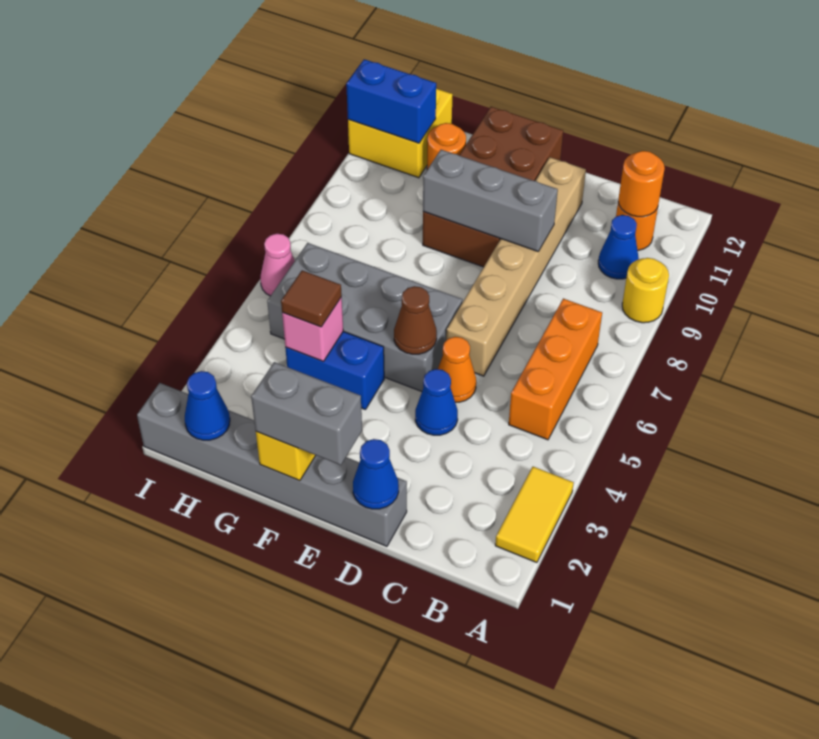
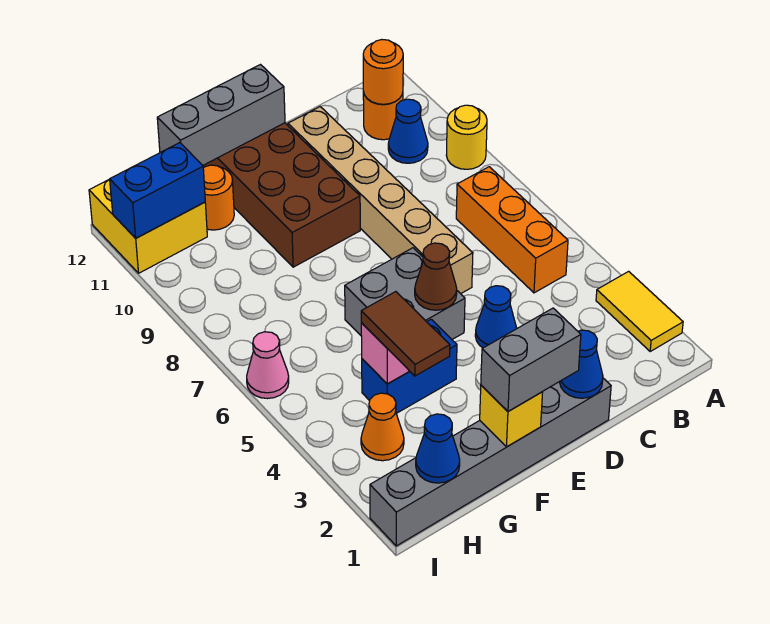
orange 1x1 cone [438,337,476,402] -> orange 1x1 cone moved to [361,393,404,461]
grey 1x3 brick [423,150,558,251] -> grey 1x3 brick moved to [157,65,285,165]
grey 2x4 brick [267,243,462,392] -> grey 2x2 brick [345,248,465,339]
brown 1x1 tile [281,271,342,327] -> brown 1x2 tile [361,292,450,376]

